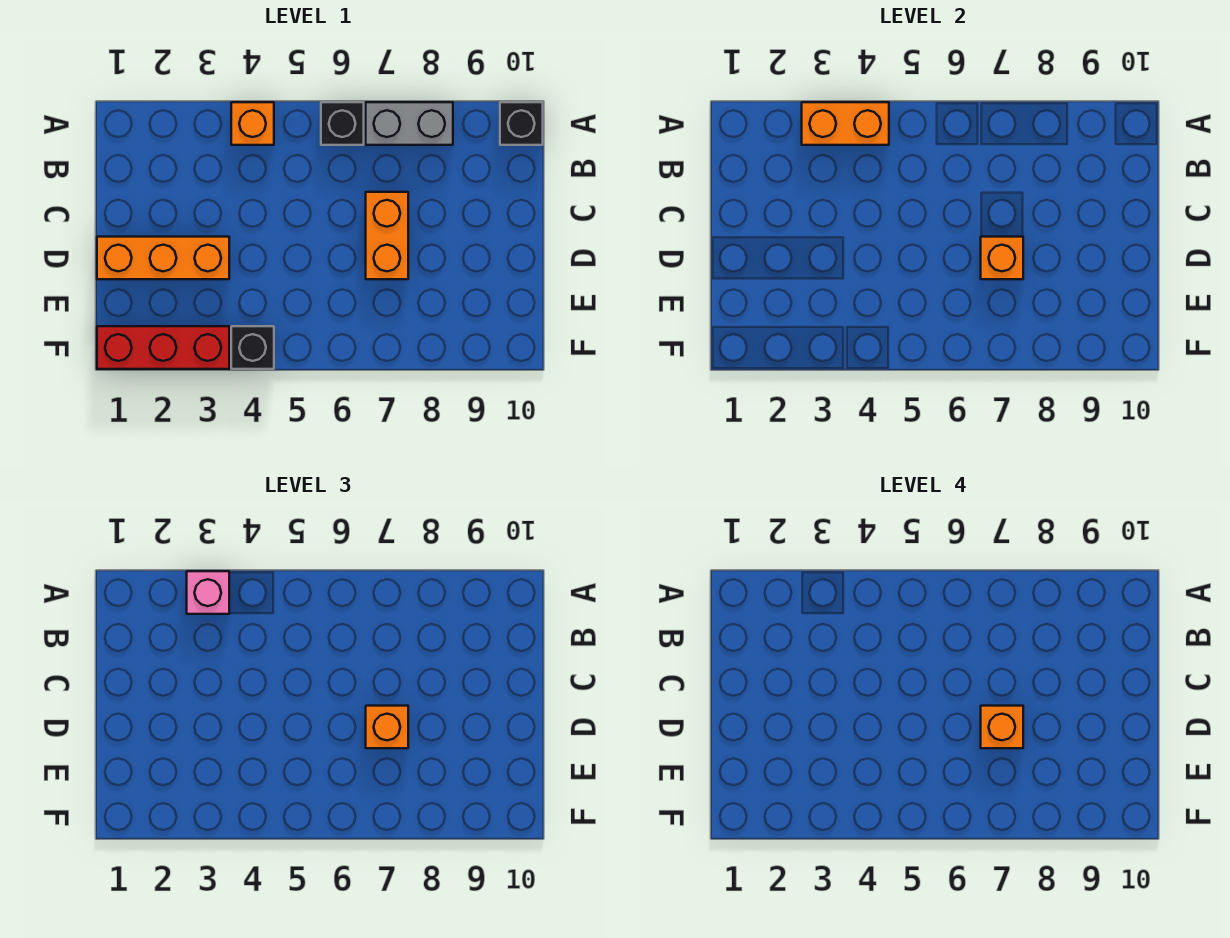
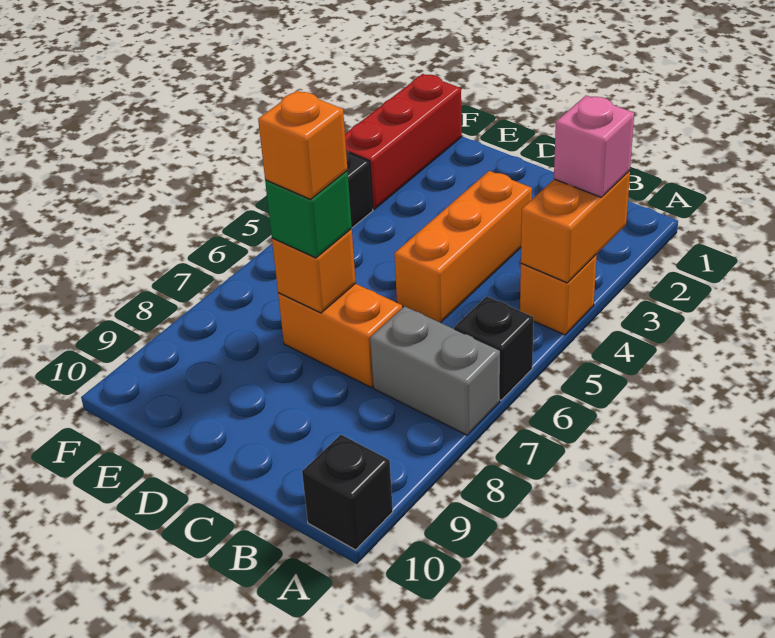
grey 1x2 brick [366,102,453,145] -> grey 1x2 brick turned to [370,306,500,435]
orange 1x3 brick [97,237,229,279] -> orange 1x3 brick moved to [394,171,532,323]
orange 1x1 brick [366,706,408,748] -> green 1x1 brick [265,171,352,258]

